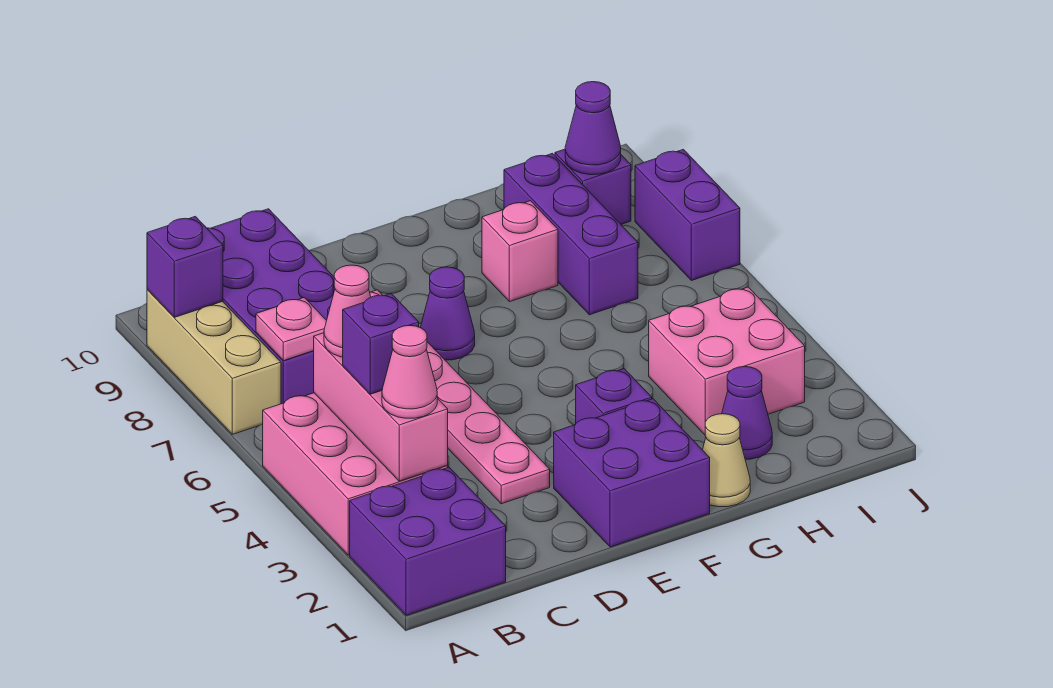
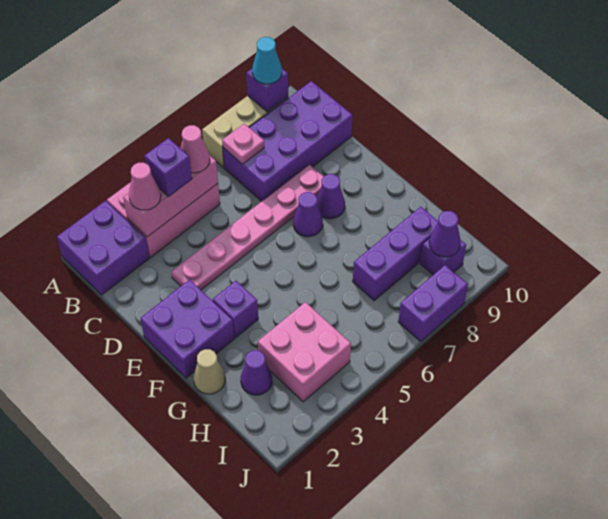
none -> cyan 1x1 cone [252,37,282,84]
none -> purple 1x1 cone [317,174,345,219]
pink 1x1 brick [482,201,558,302] -> none

